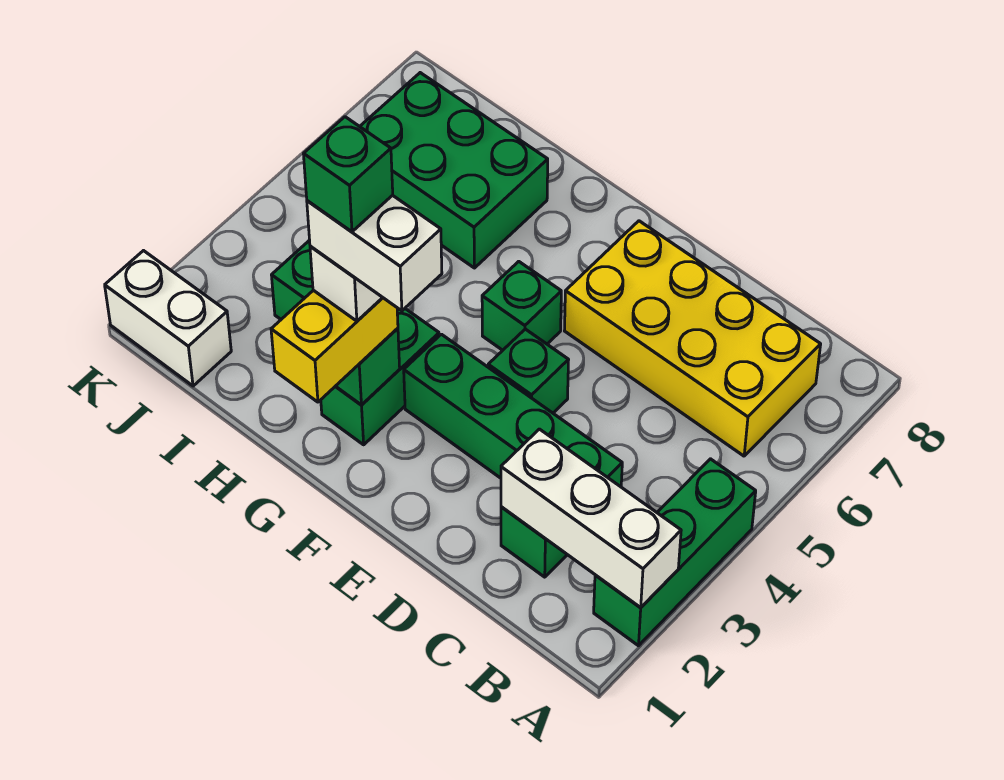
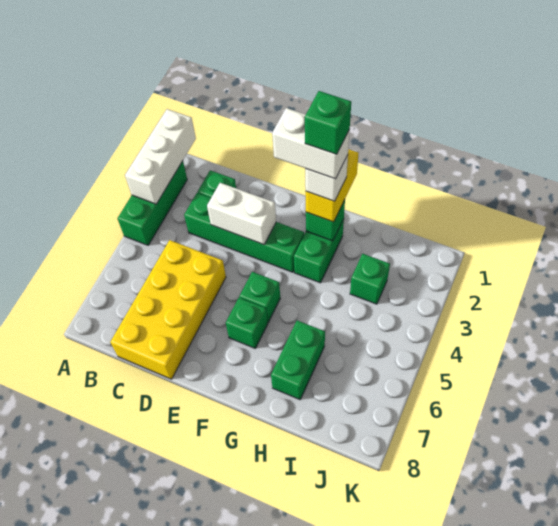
white 1x3 brick [501,429,681,608] -> white 1x3 brick turned to [125,109,196,204]
yellow 2x4 brick [565,221,821,456] -> yellow 2x4 brick turned to [110,240,226,379]
green 1x1 brick [488,329,568,413] -> green 1x1 brick moved to [226,298,268,348]
green 2x3 brick [360,73,548,268] -> green 1x2 brick [271,321,325,400]
white 1x2 brick [105,251,231,386] -> white 1x2 brick moved to [207,183,276,245]

